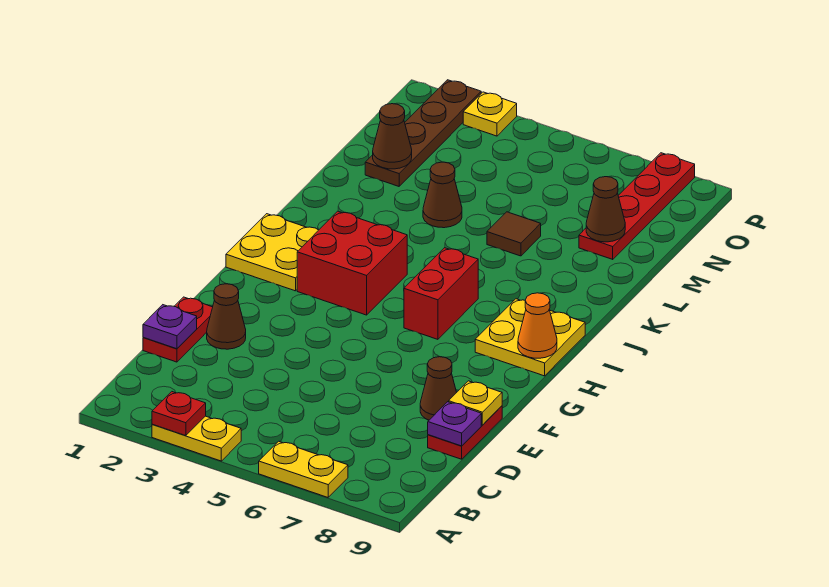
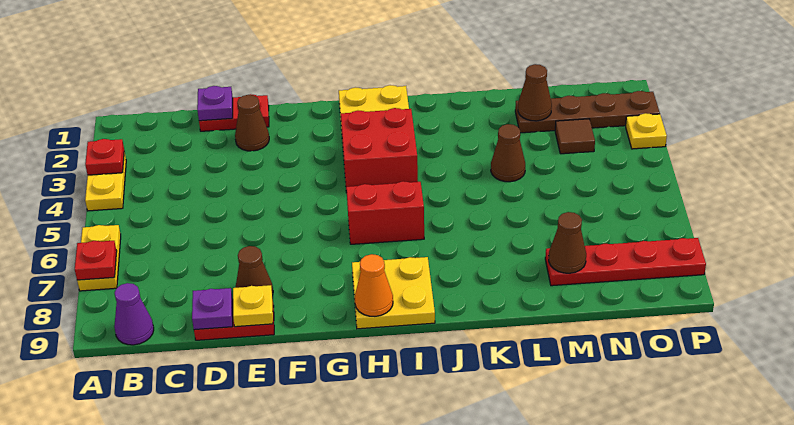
none -> red 1x1 plate [75,241,117,280]
none -> purple 1x1 cone [114,283,154,345]
brown 1x1 tile [487,212,541,256] -> brown 1x1 tile moved to [555,119,595,154]

